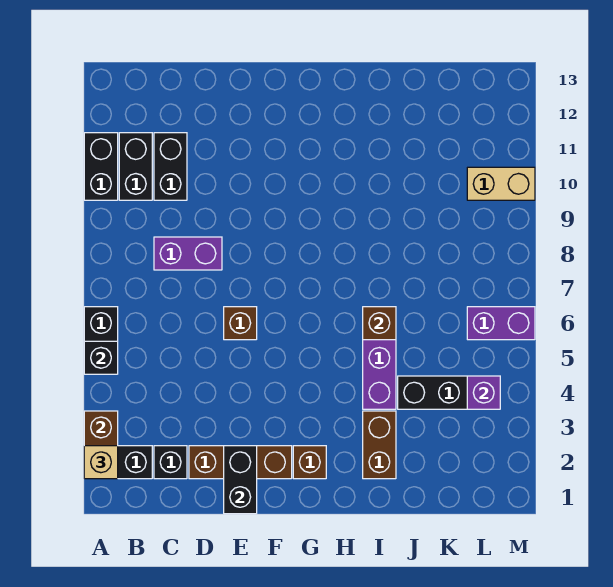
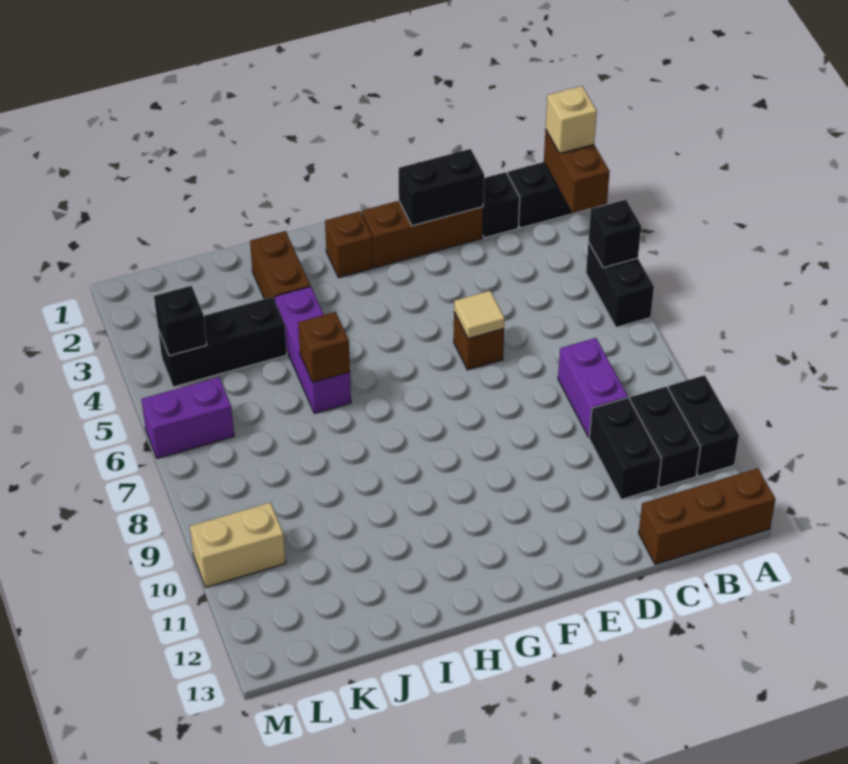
none -> brown 1x3 brick [639,468,775,564]
purple 1x2 brick [154,237,222,270] -> purple 1x2 brick turned to [558,338,628,437]
black 1x2 brick [224,446,257,514] -> black 1x2 brick turned to [399,149,484,226]
none -> tan 1x1 tile [454,291,505,339]
purple 1x1 brick [467,376,500,409] -> black 1x1 brick [154,286,207,356]

